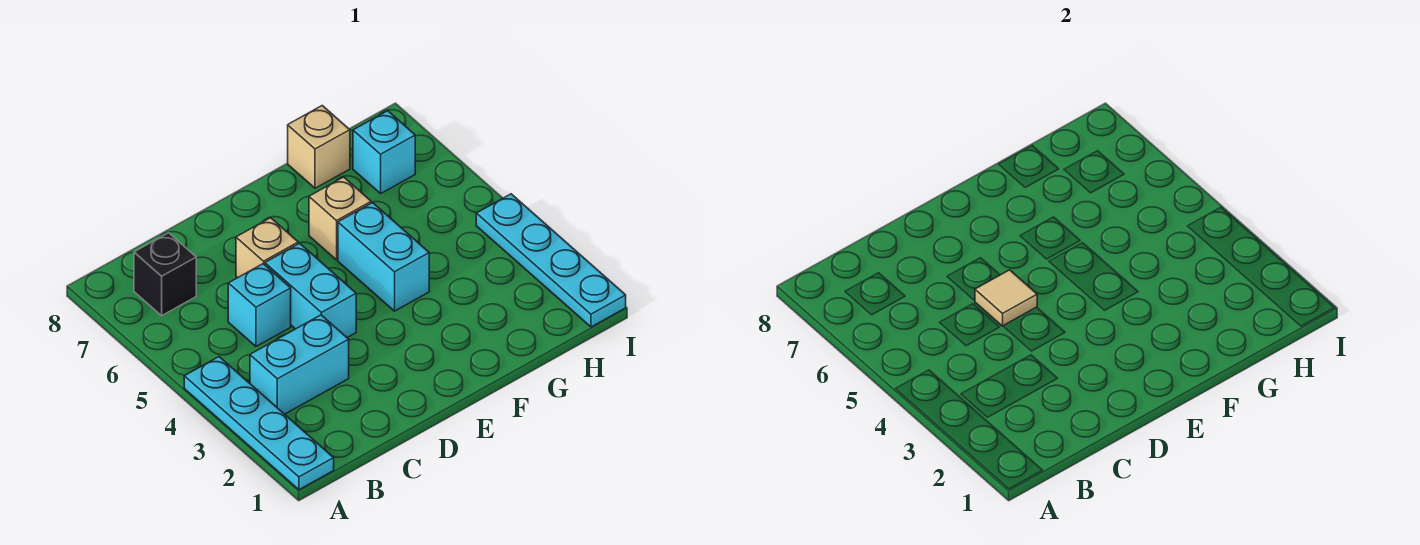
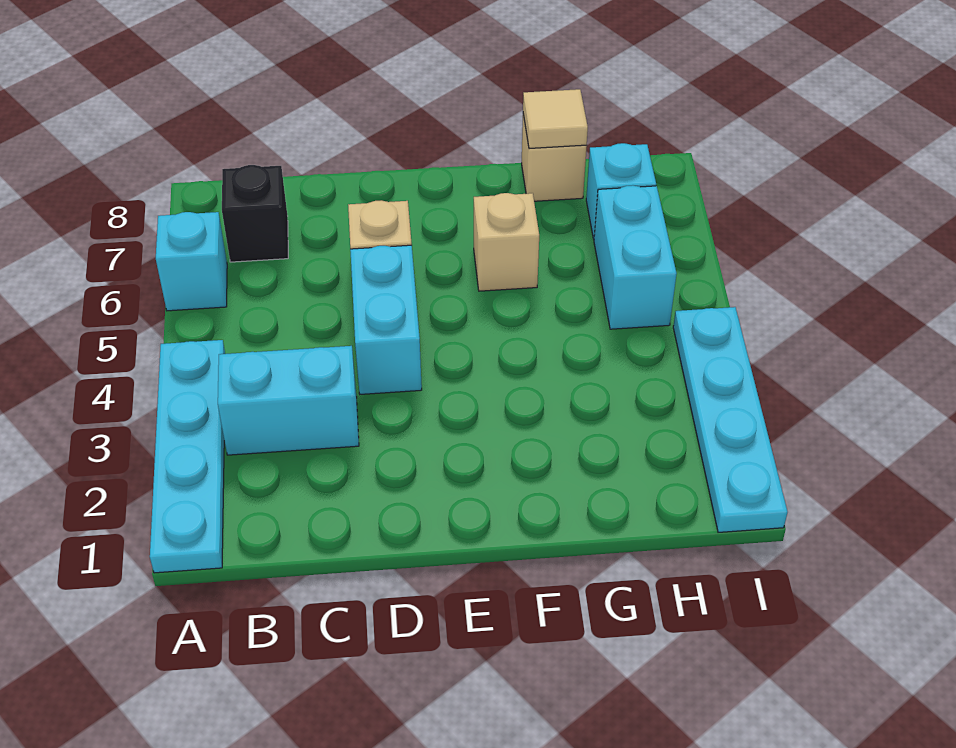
cyan 1x1 brick [228,264,291,346] -> cyan 1x1 brick moved to [156,212,227,311]
tan 1x1 tile [975,270,1037,326] -> tan 1x1 tile moved to [523,89,588,149]
cyan 1x2 brick [338,203,429,311] -> cyan 1x2 brick moved to [594,185,677,329]

